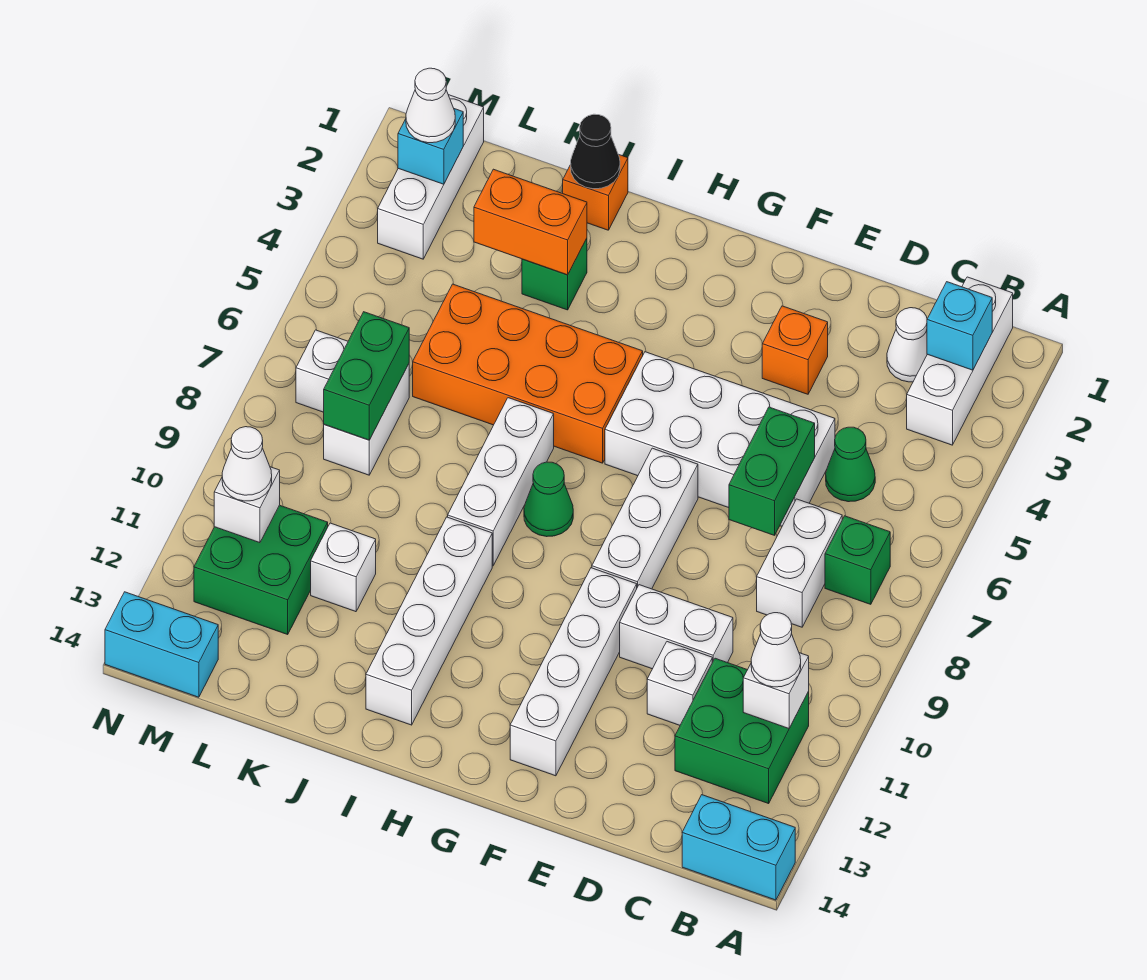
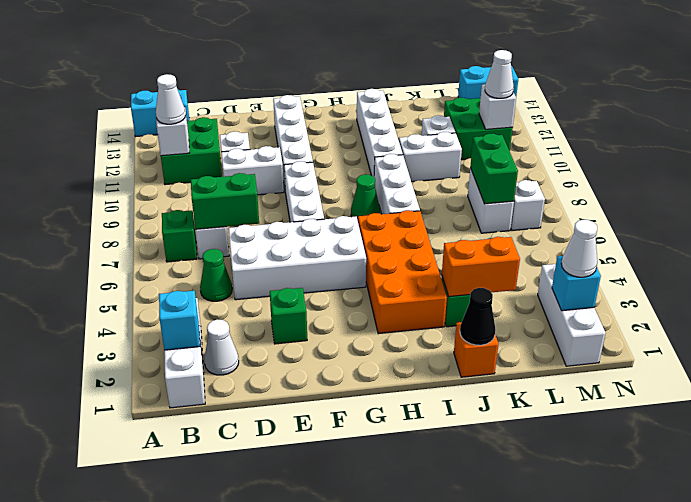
green 1x2 brick [729,407,815,535] -> green 1x2 brick turned to [191,173,259,229]
orange 1x1 brick [762,306,828,394] -> green 1x1 brick [270,288,307,344]
orange 2x4 brick [413,284,643,463] -> orange 2x4 brick turned to [358,210,447,334]
none -> white 1x2 brick [399,132,462,182]

